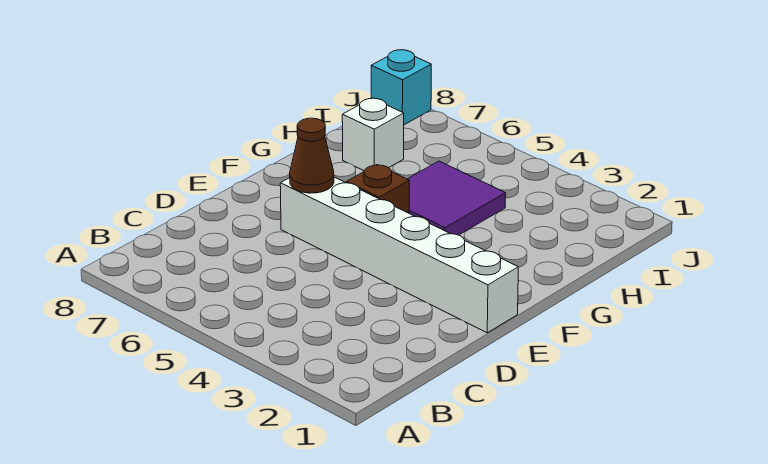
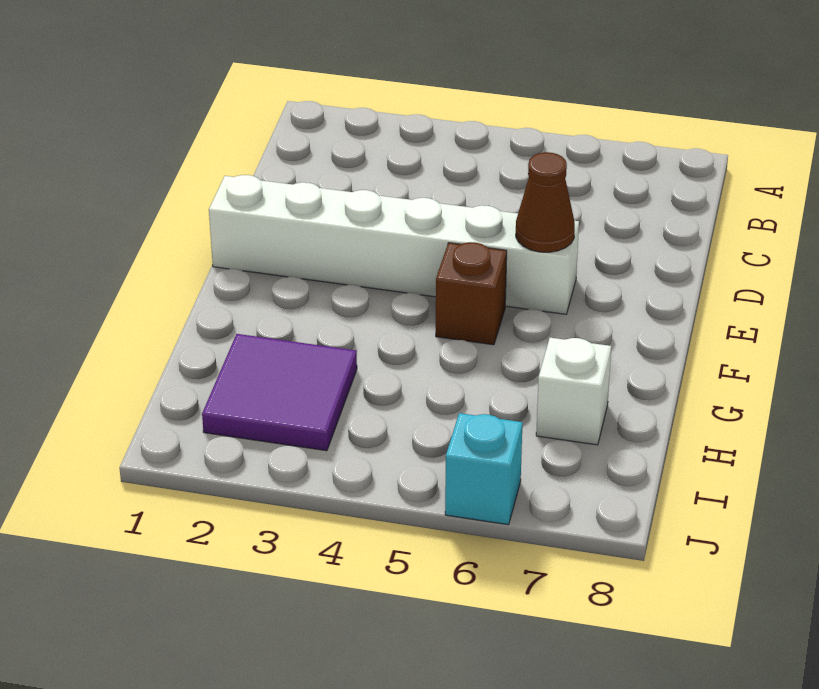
purple 2x2 tile [408,161,506,235] -> purple 2x2 tile moved to [202,334,357,451]
cyan 1x1 brick [371,50,431,125] -> cyan 1x1 brick moved to [445,413,523,525]

